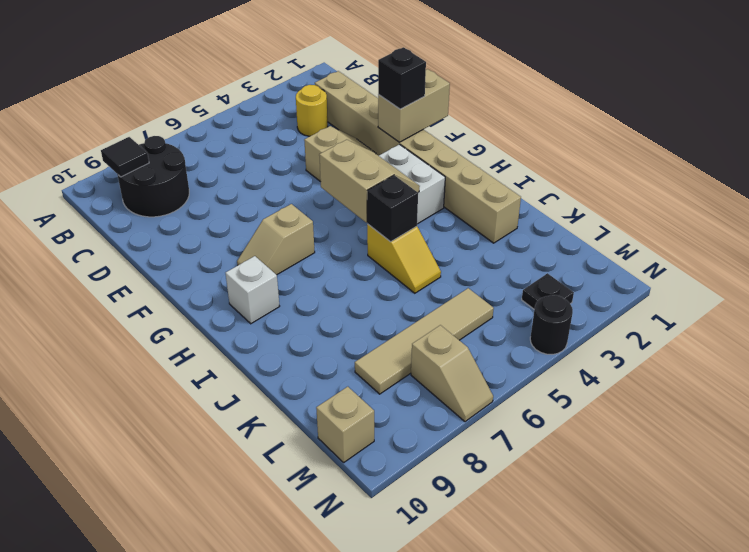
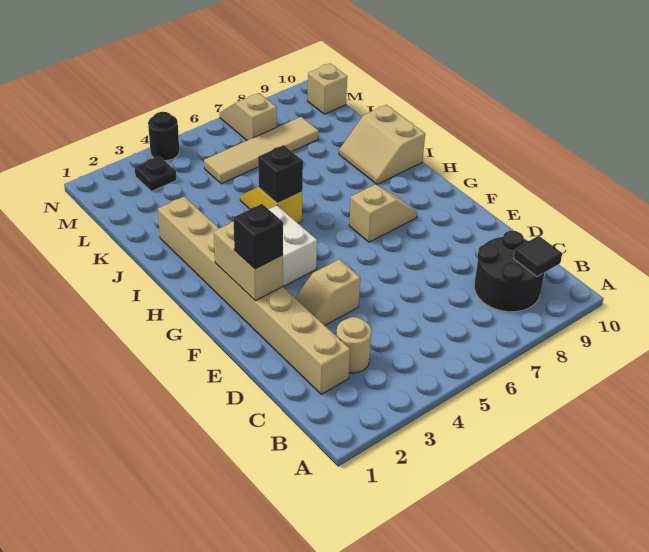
yellow 1x1 round brick [296,85,328,136] -> tan 1x1 round brick [336,317,372,373]
tan 1x2 brick [378,69,450,142] -> tan 1x2 brick turned to [214,222,283,301]
tan 2x2 slope [319,140,420,222] -> tan 2x2 slope moved to [339,105,425,184]
white 1x1 brick [226,256,280,324] -> none

